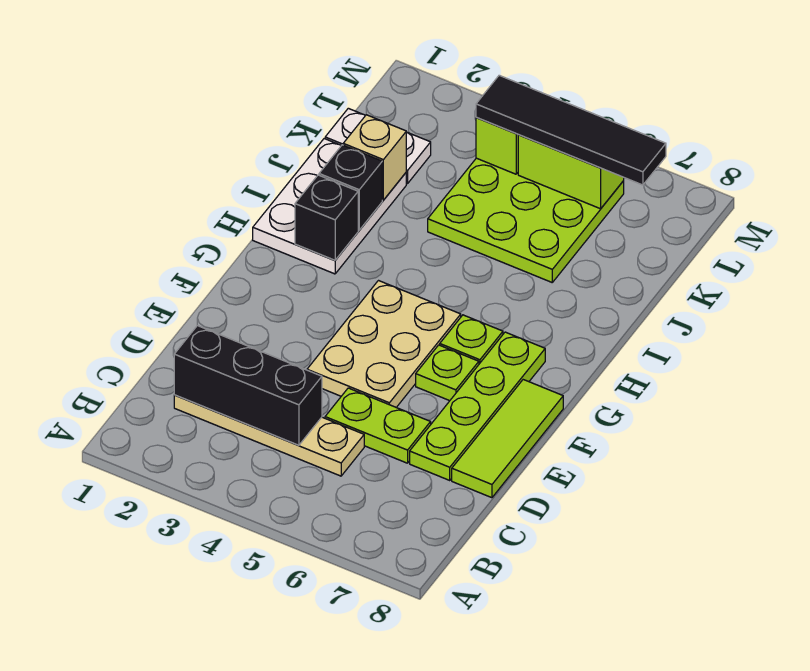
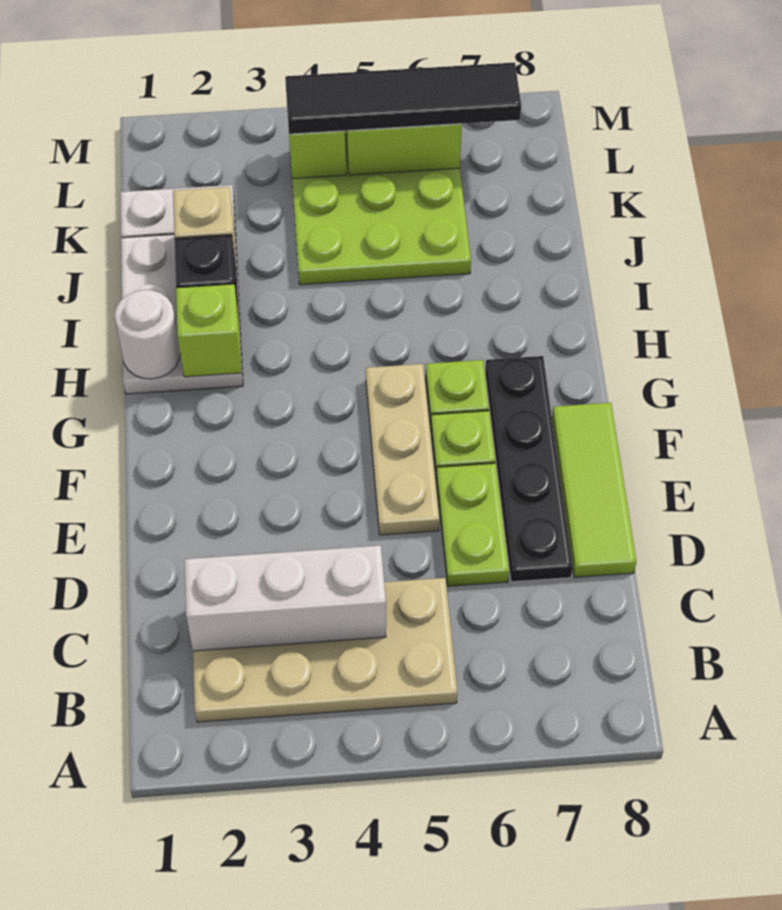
tan 1x4 plate [174,395,364,476] -> tan 2x4 plate [193,578,457,722]
black 1x3 brick [174,326,322,445] -> white 1x3 brick [184,545,386,651]
lime 1x2 plate [325,388,431,463] -> lime 1x2 plate turned to [436,463,509,586]
lime 1x4 plate [410,332,545,480] -> black 1x4 plate [485,356,573,582]
tan 2x3 plate [307,281,461,407] -> tan 1x3 plate [366,364,439,535]
none -> white 1x1 round brick [115,290,180,379]
black 1x1 brick [295,175,358,260] -> lime 1x1 brick [176,284,242,377]

